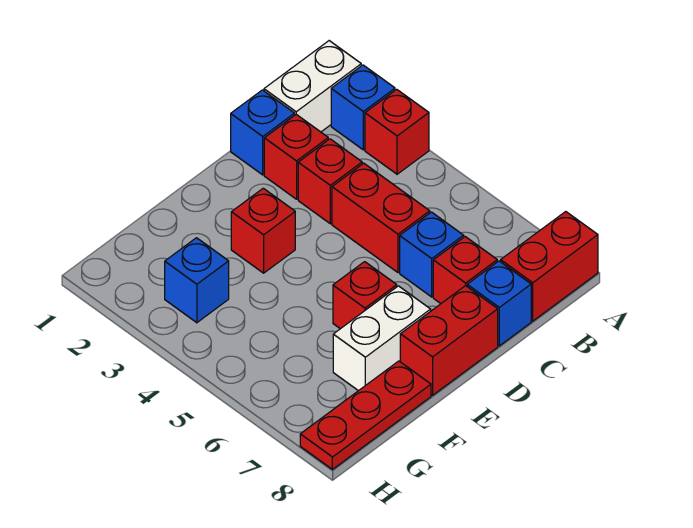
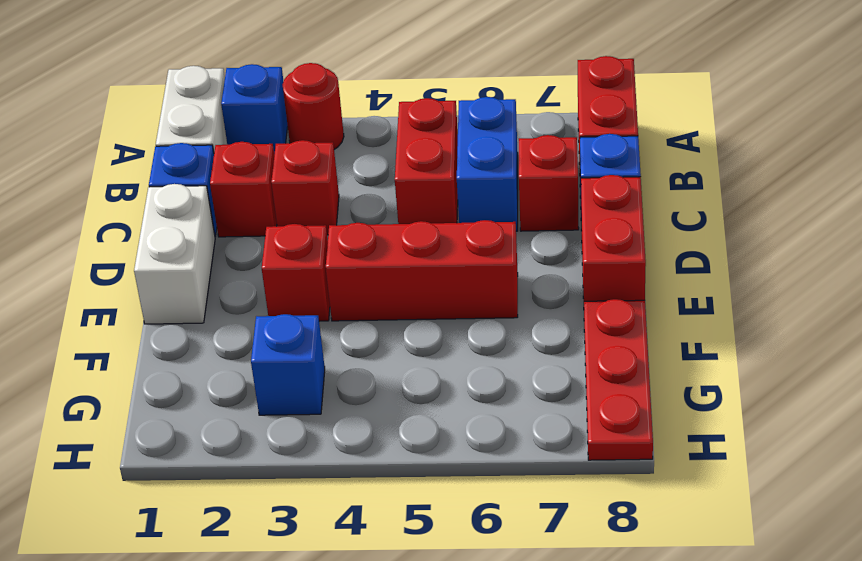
red 1x1 brick [365,89,429,174] -> red 1x1 round brick [282,63,344,149]
red 1x2 brick [332,163,430,272] -> red 1x2 brick turned to [395,98,458,224]
blue 1x1 brick [400,212,464,297] -> blue 1x2 brick [457,97,518,231]
red 1x1 brick [333,262,397,329] -> red 1x3 brick [326,220,518,321]
white 1x2 brick [333,286,431,391] -> white 1x2 brick moved to [134,184,215,324]

